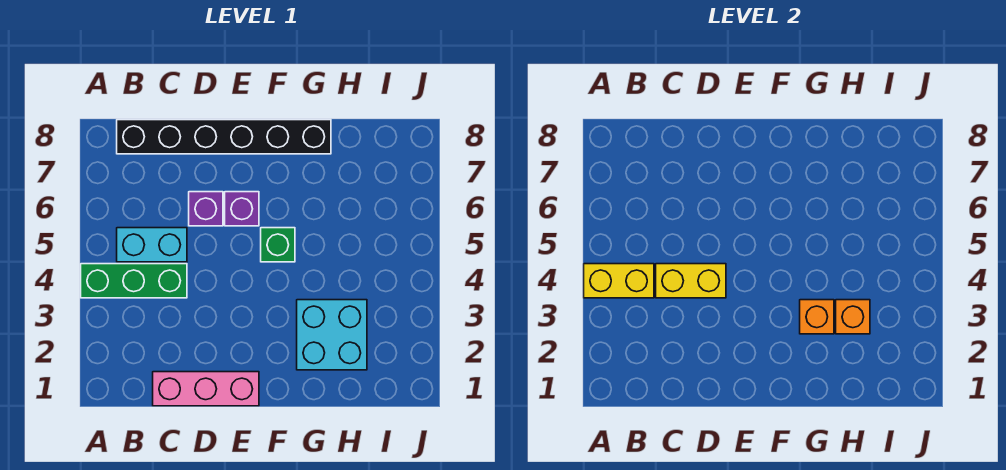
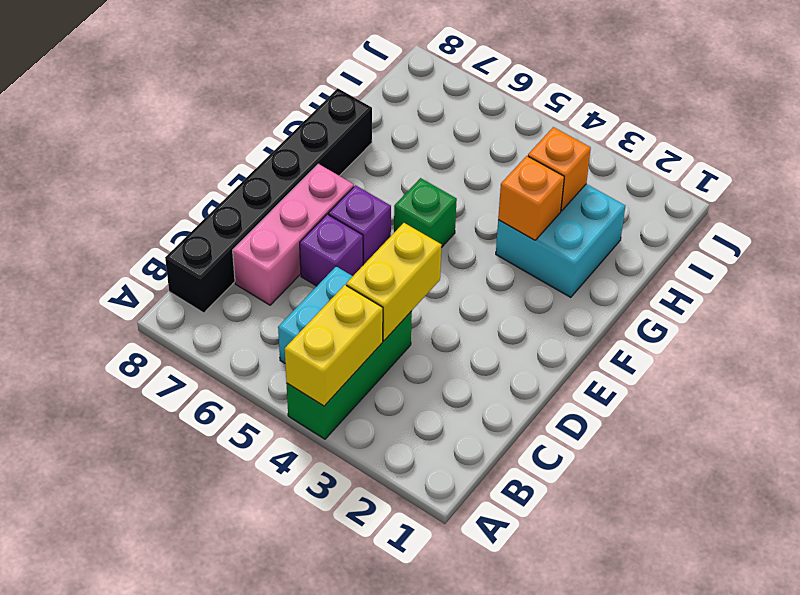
pink 1x3 brick [153,372,259,406] -> pink 1x3 brick moved to [233,164,354,305]

